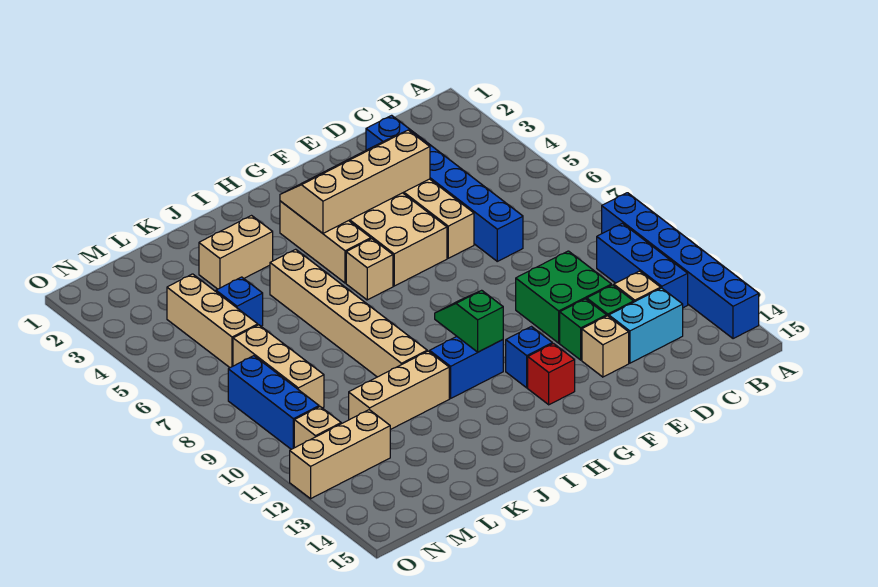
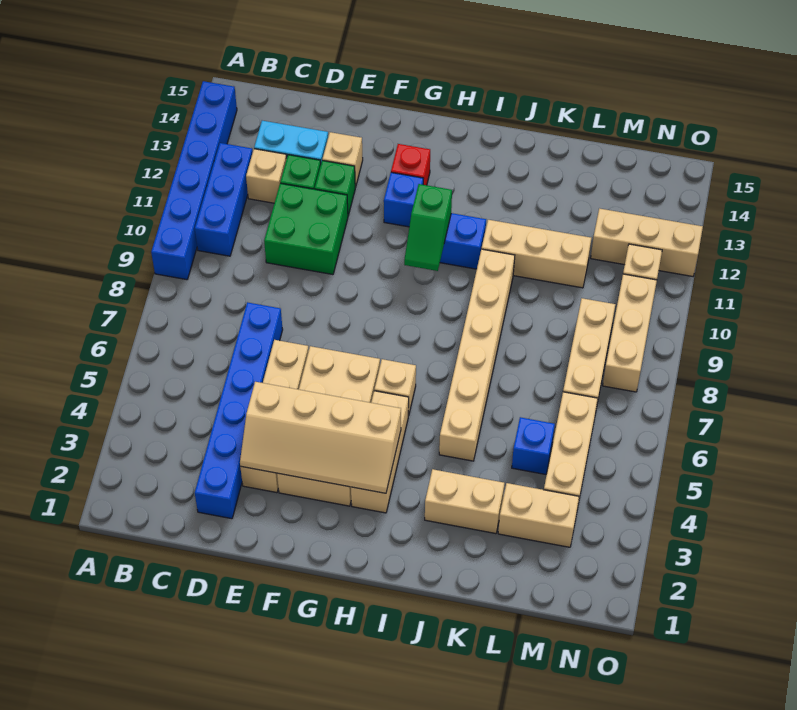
none -> tan 1x2 brick [498,483,579,547]
blue 1x3 brick [228,356,319,449] -> tan 1x3 brick [603,274,657,392]

